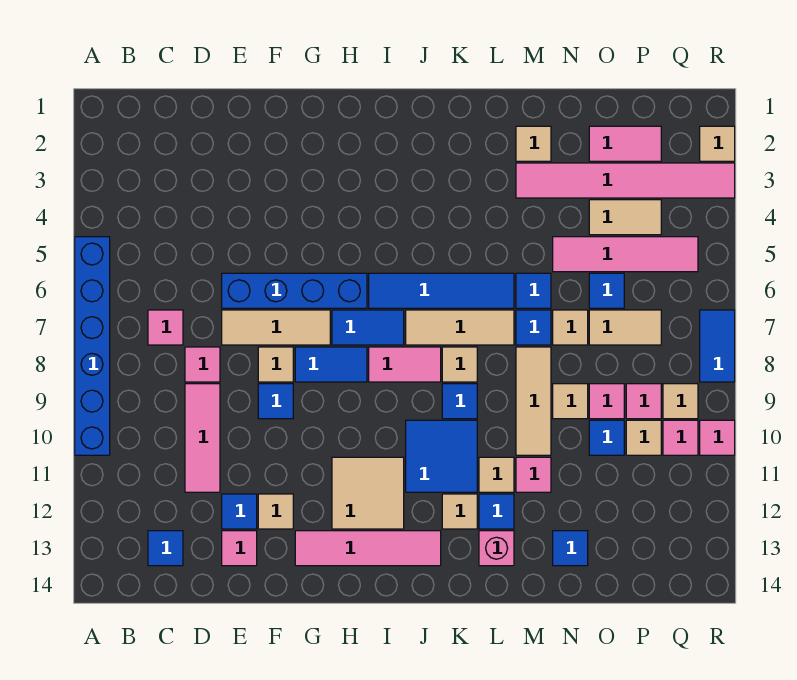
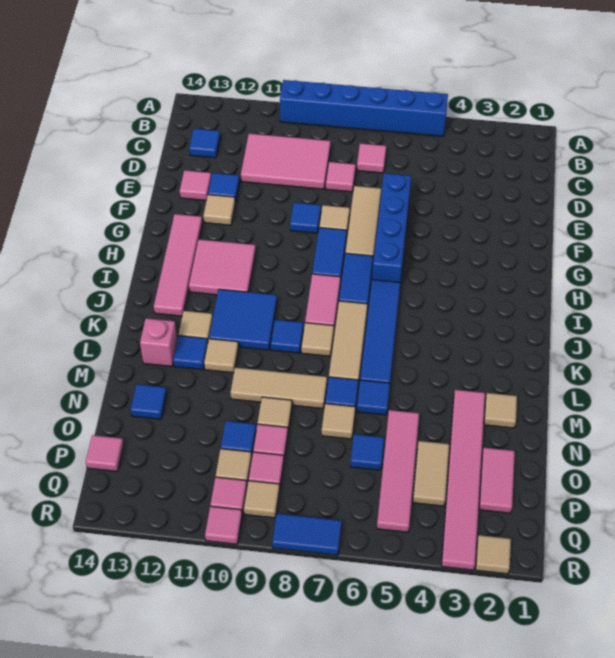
pink 1x3 tile [185,384,220,492] -> pink 2x3 tile [241,133,331,189]
tan 2x2 tile [332,457,404,529] -> pink 2x2 tile [189,239,256,295]
pink 1x1 tile [516,457,551,492] -> pink 1x1 tile moved to [86,435,124,471]
tan 1x2 tile [589,310,661,345] -> none

